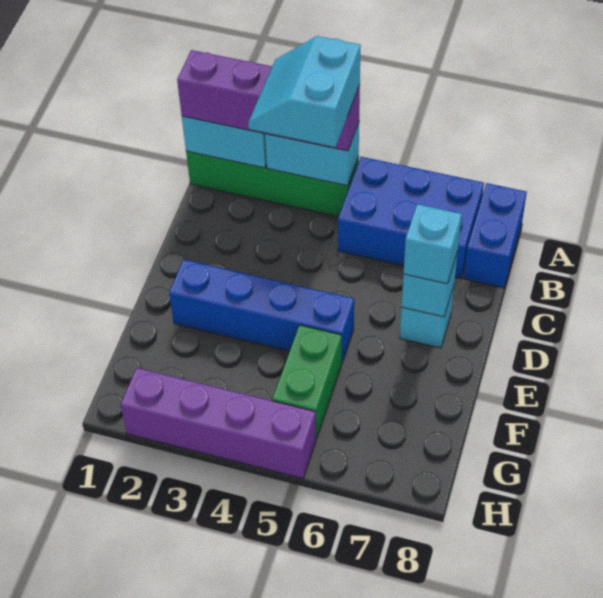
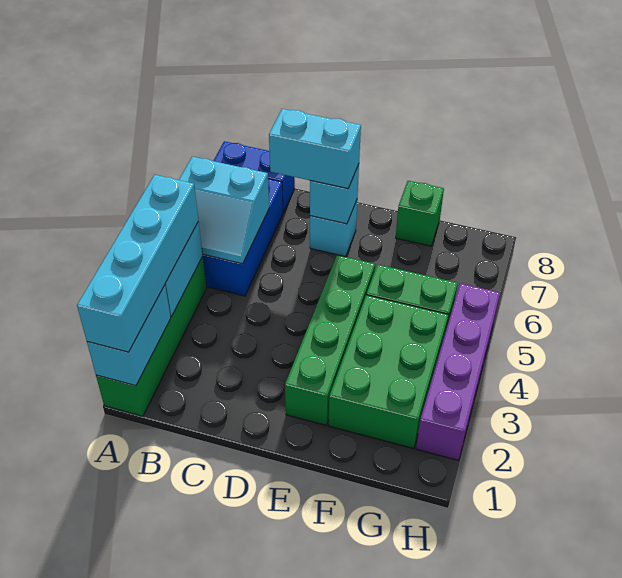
purple 1x4 brick [177,50,360,151] -> cyan 1x4 brick [77,175,198,352]
cyan 2x2 slope [248,36,361,147] -> cyan 2x2 slope moved to [179,157,269,264]
cyan 1x1 brick [404,204,462,284] -> cyan 1x2 brick [269,109,361,189]
blue 1x4 brick [169,260,354,363] -> green 1x4 brick [285,255,375,425]
none -> green 2x3 brick [329,295,448,449]
none -> green 1x1 brick [396,181,444,246]

